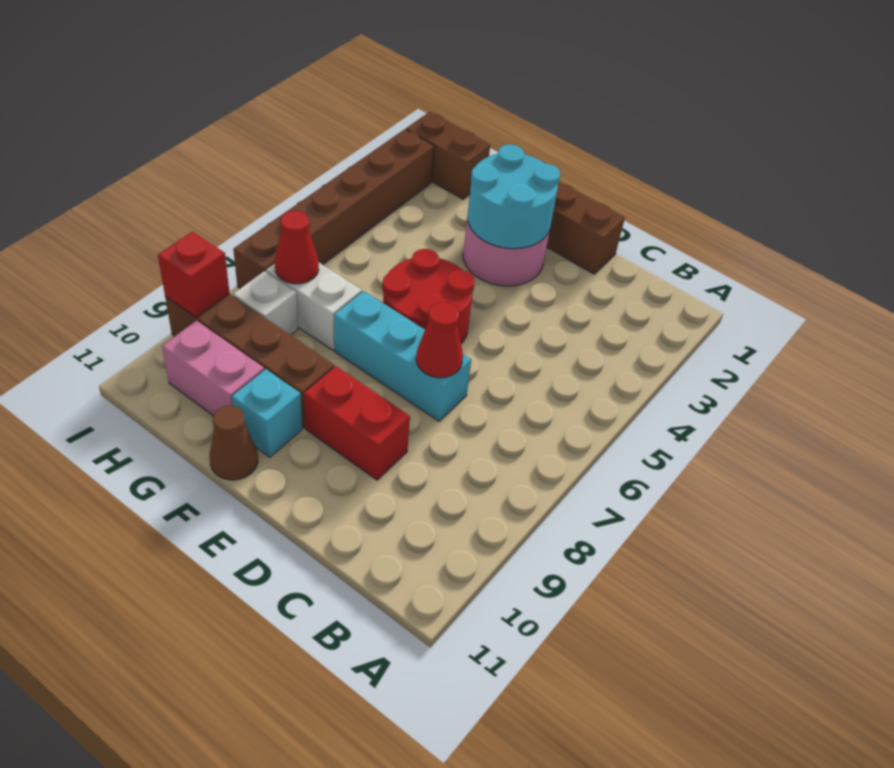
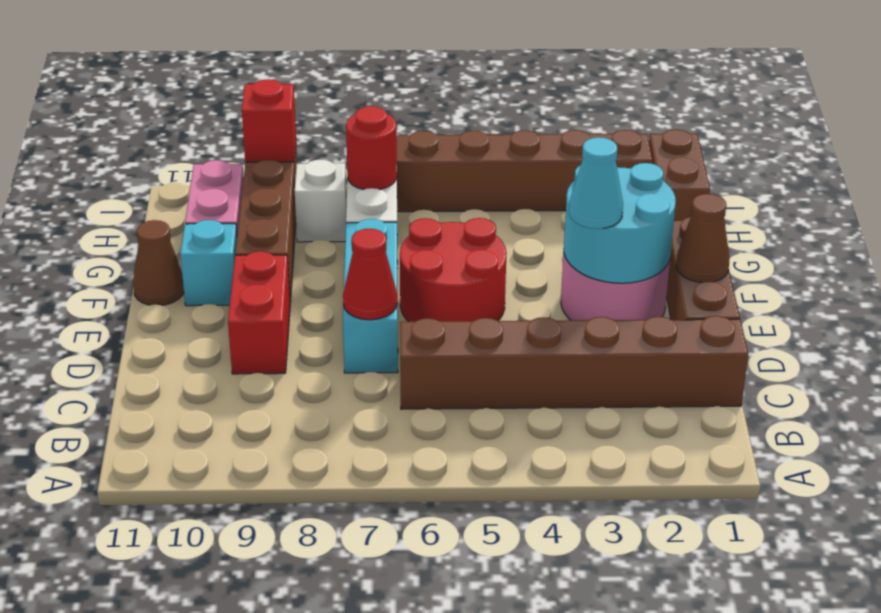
none -> brown 1x6 brick [400,316,748,409]
none -> brown 1x1 cone [676,194,730,282]
none -> cyan 1x1 cone [569,137,623,229]
red 1x1 cone [275,211,319,284] -> red 1x1 round brick [346,106,397,190]

